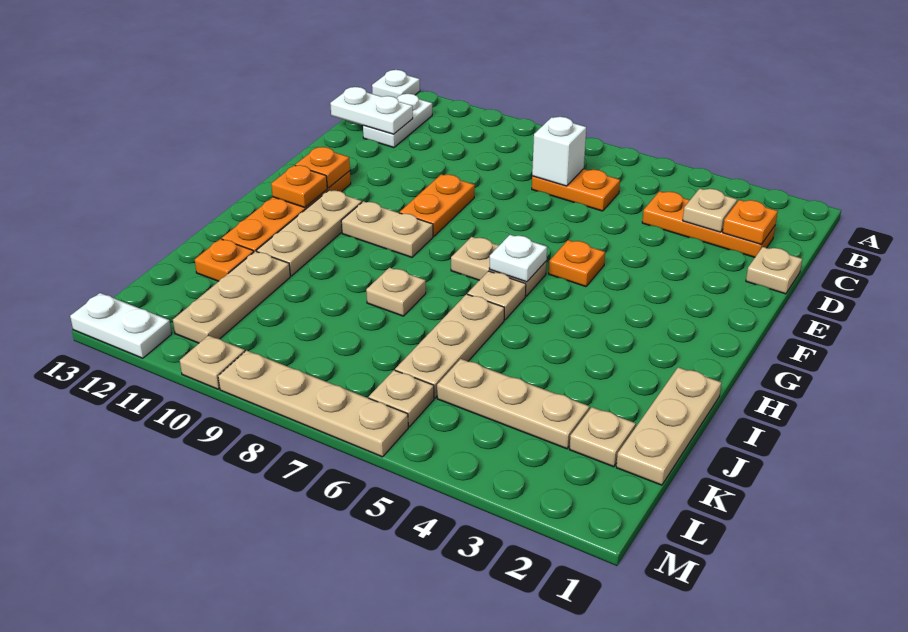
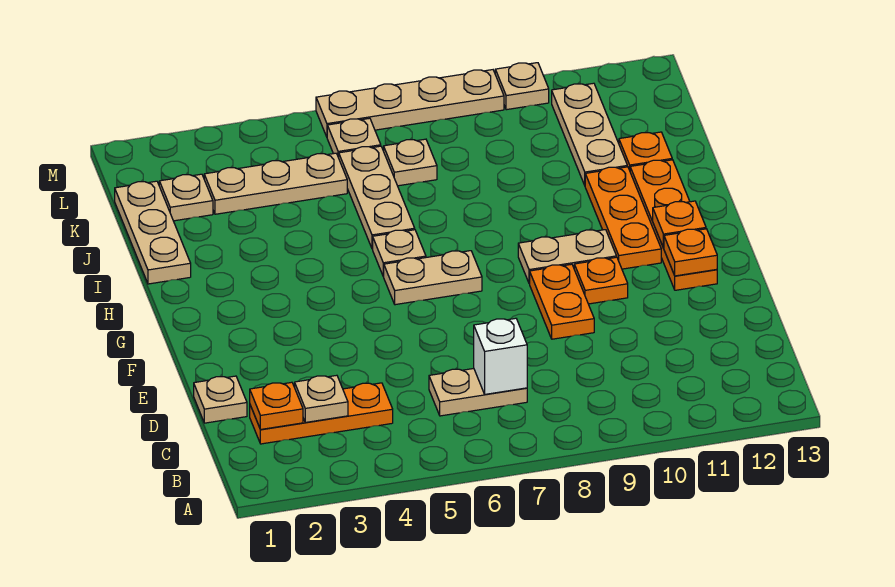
white 1x1 plate [372,70,420,98] -> none
white 1x2 plate [363,94,432,148] -> none
orange 1x2 plate [532,169,620,211] -> tan 1x2 plate [429,369,527,416]
white 1x2 plate [330,87,413,134] -> none
orange 1x1 plate [549,240,605,287] -> orange 1x1 plate moved to [574,257,628,304]
white 1x1 plate [489,235,547,282] -> none
tan 1x3 plate [257,190,362,276] -> orange 1x3 plate [585,167,661,269]
tan 1x1 plate [366,268,426,316] -> tan 1x1 plate moved to [384,139,437,186]
white 1x2 plate [70,293,172,358] -> none

